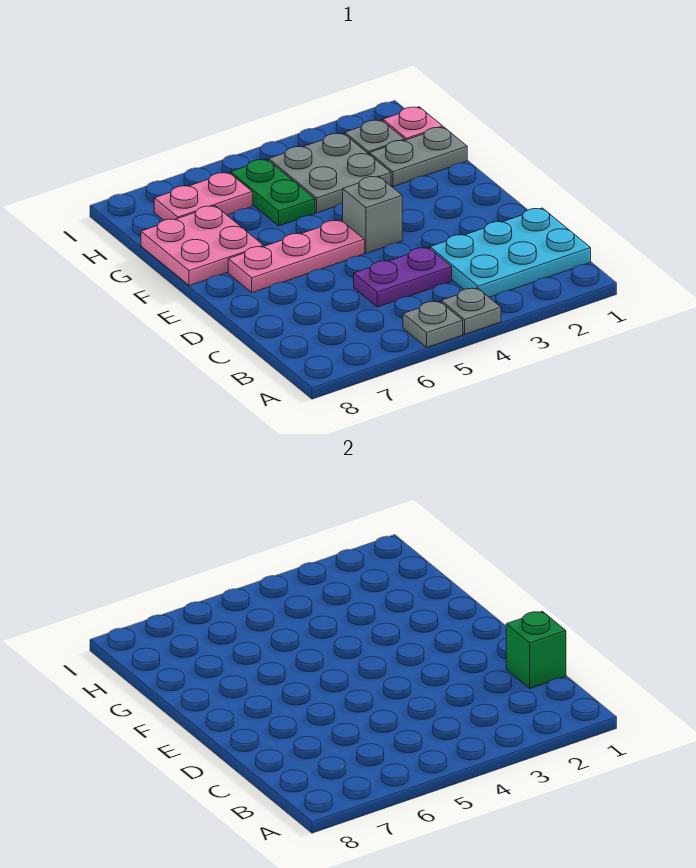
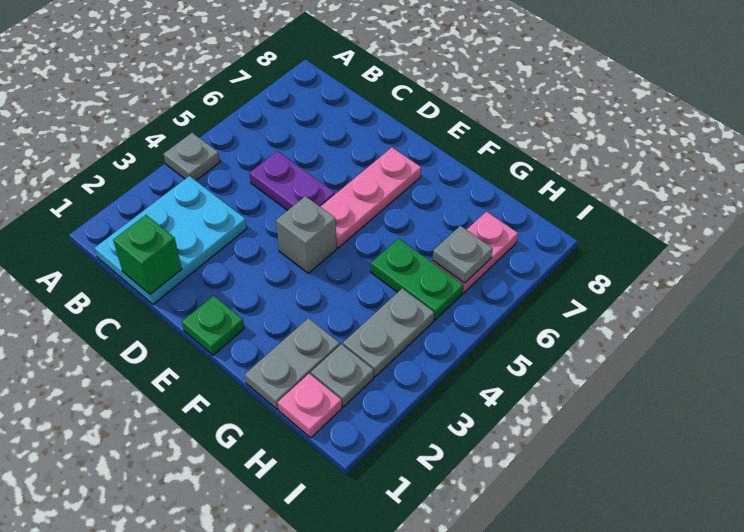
grey 1x1 plate [403,301,463,347] -> grey 1x1 plate moved to [433,226,493,283]
purple 1x2 plate [354,248,452,307] -> purple 1x2 plate turned to [249,151,335,210]
none -> green 1x1 plate [182,295,244,355]
pink 2x2 plate [141,206,263,286] -> none
grey 2x2 plate [269,133,391,213] -> grey 1x2 plate [343,288,434,377]

